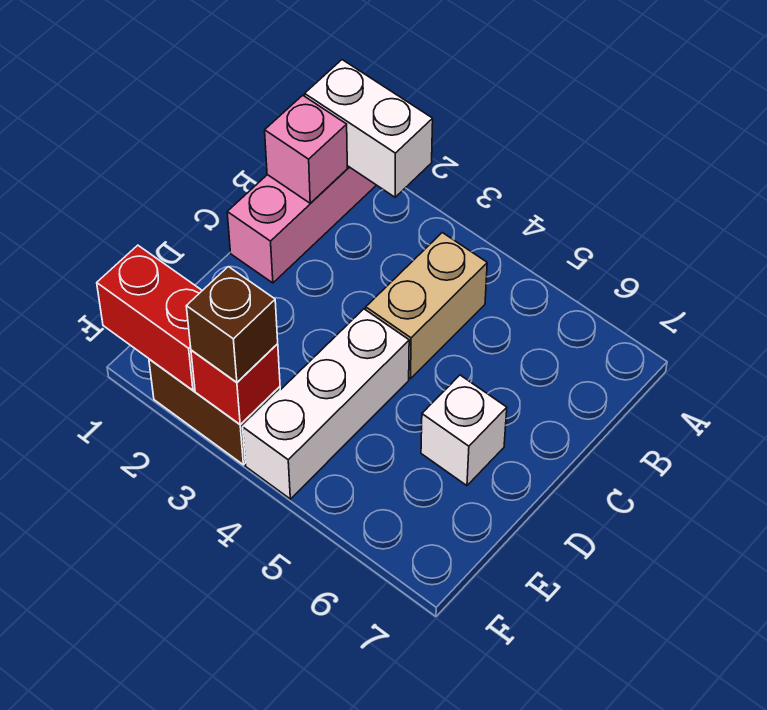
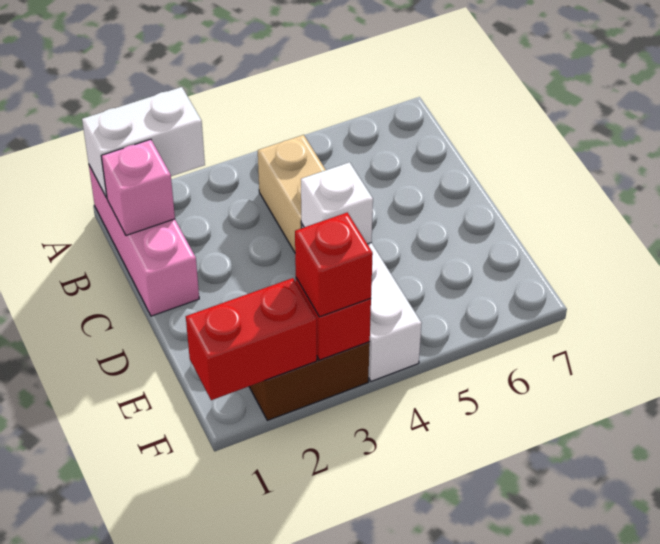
white 1x1 brick [421,375,507,486] -> white 1x1 brick moved to [301,162,373,244]
brown 1x1 brick [186,267,278,382] -> red 1x1 brick [295,212,373,317]

